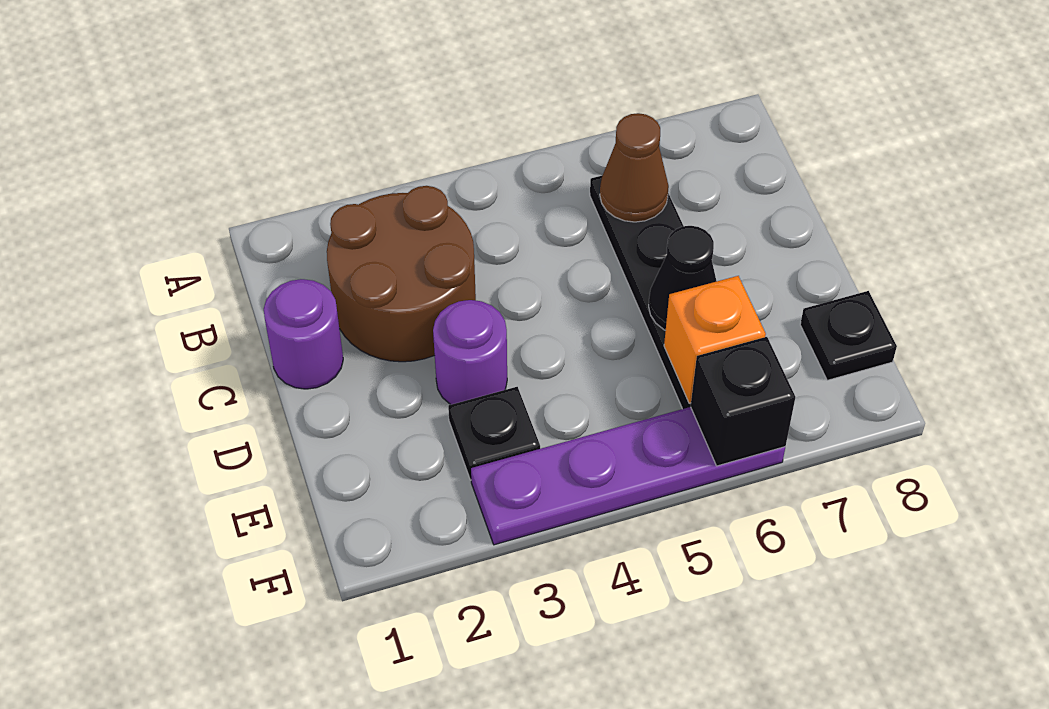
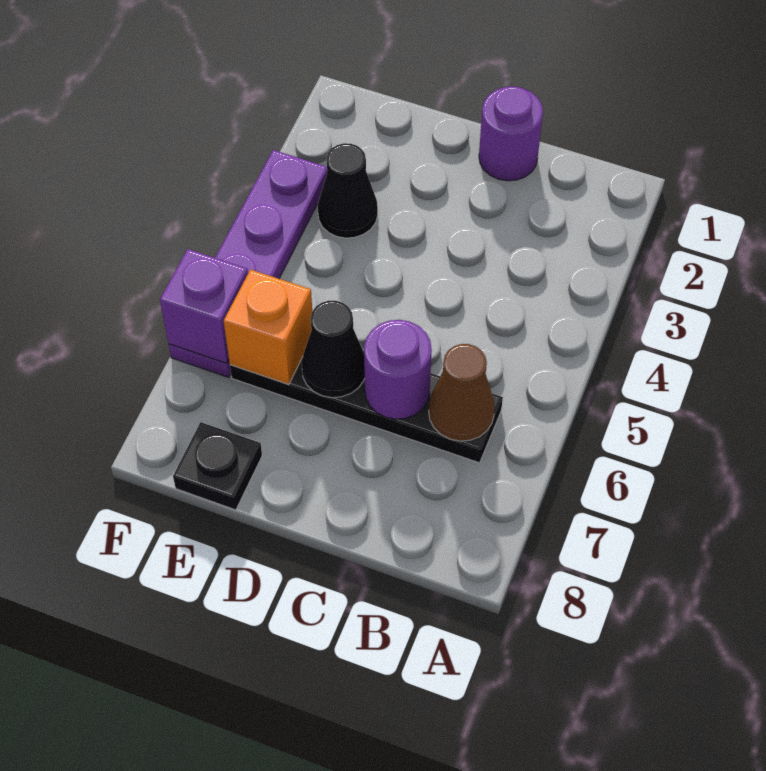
brown 2x2 round brick [327,186,476,362] -> none
purple 1x1 round brick [433,300,507,405] -> purple 1x1 round brick moved to [364,320,432,419]
black 1x1 plate [448,387,540,480] -> black 1x1 cone [318,143,378,238]
black 1x1 brick [690,337,796,466] -> purple 1x1 brick [160,249,248,363]

